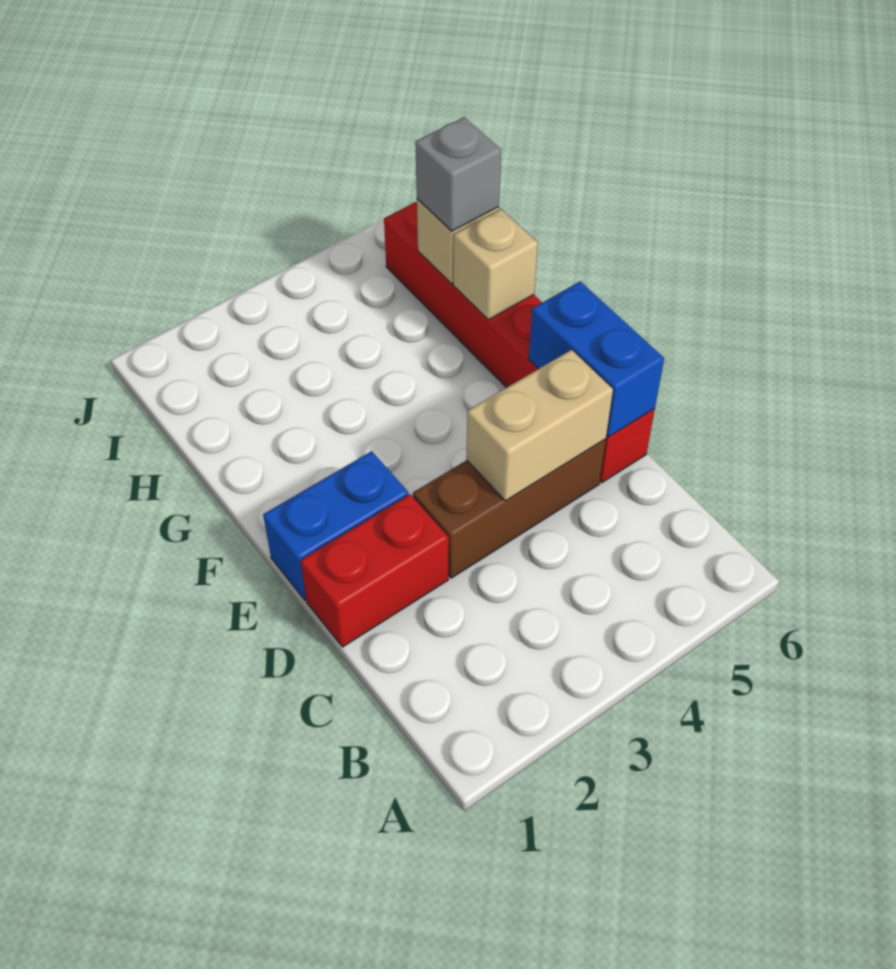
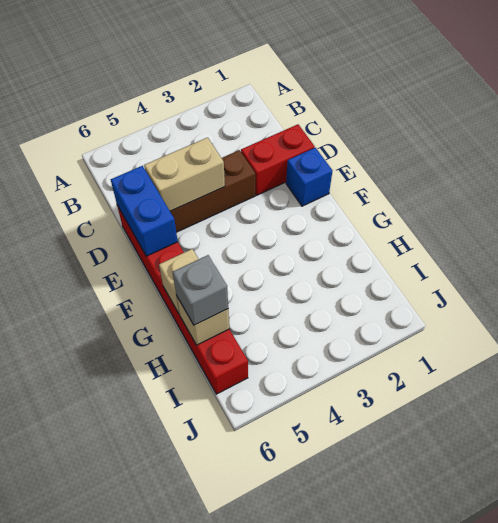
blue 1x2 brick [263,451,408,600] -> blue 1x1 brick [286,148,332,206]

